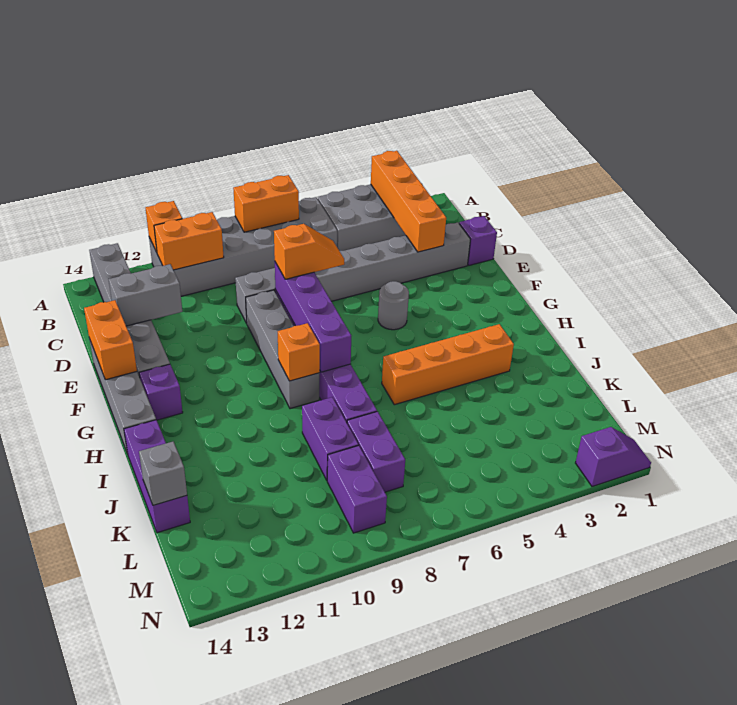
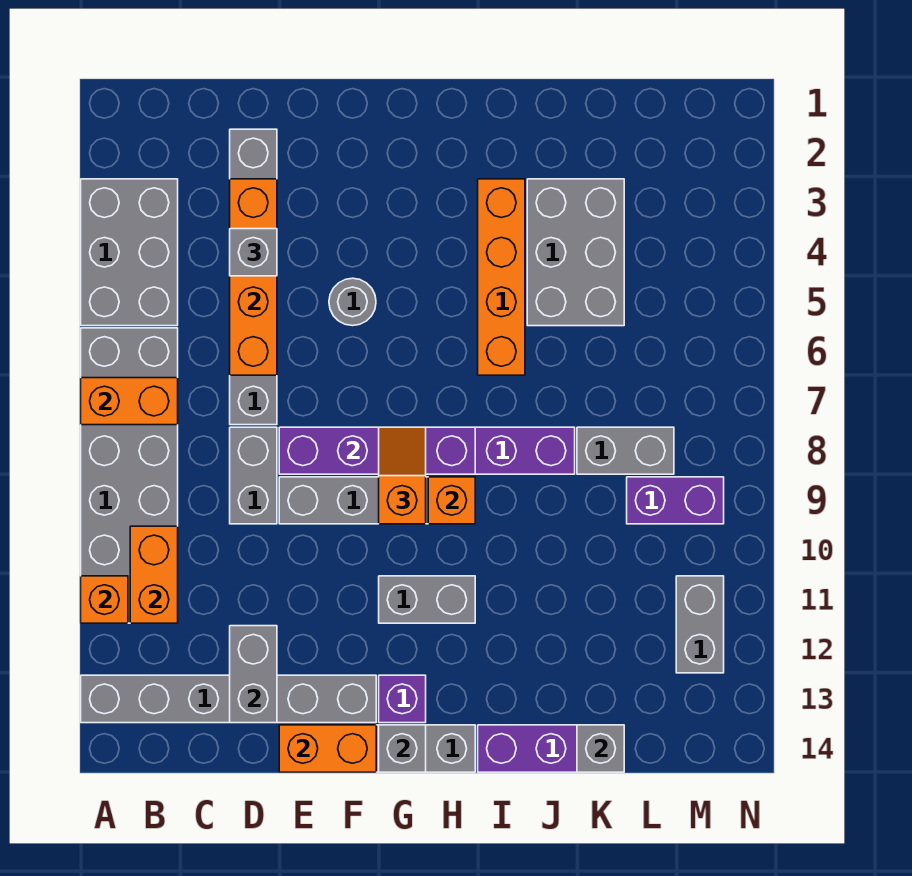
orange 1x4 brick [371,151,446,252] -> orange 1x4 brick turned to [230,179,277,375]
orange 1x2 brick [233,175,299,232] -> orange 1x2 brick turned to [81,378,178,425]
purple 1x1 brick [459,216,497,265] -> none
none -> grey 1x1 brick [230,229,277,276]
orange 1x2 slope [274,224,344,279] -> orange 1x2 slope moved to [379,427,426,524]
none -> grey 1x2 brick [379,576,475,623]
none -> grey 1x1 brick [379,725,426,772]
none -> grey 2x3 brick [527,179,624,326]
purple 1x2 brick [302,397,358,480] -> none
purple 1x2 brick [347,411,405,492] -> grey 1x2 brick [577,427,674,474]
none -> grey 1x2 brick [676,576,724,673]
purple 1x2 slope [576,427,651,487] -> none

